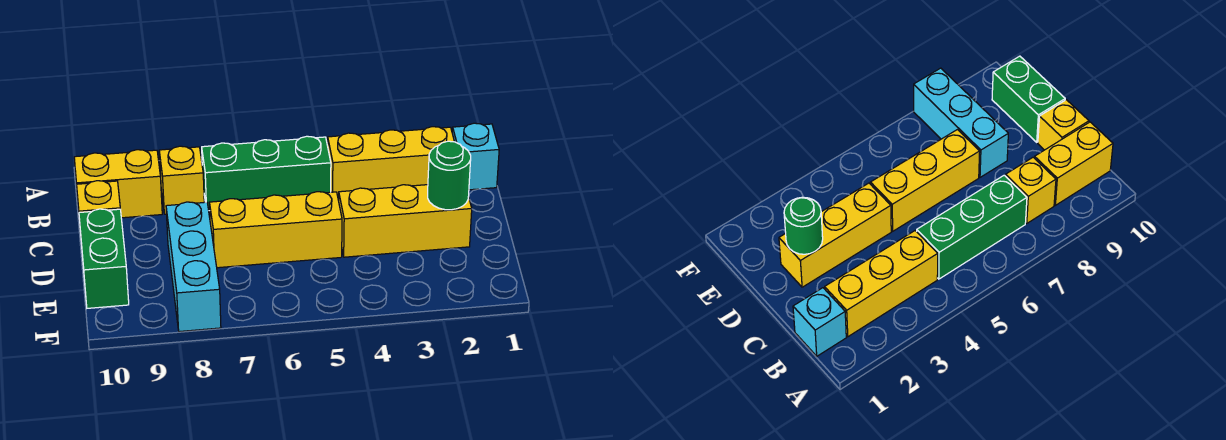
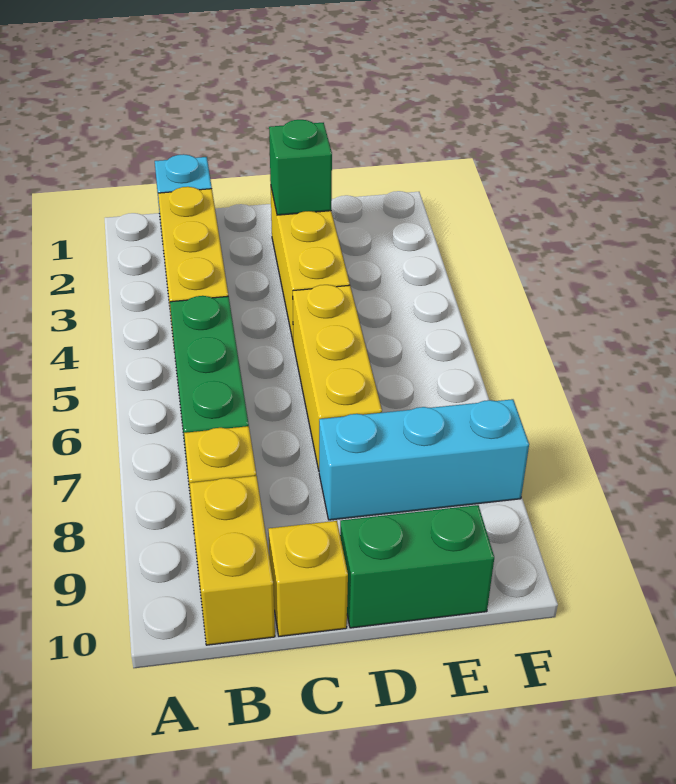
green 1x1 round brick [428,141,471,210] -> green 1x1 brick [269,120,332,215]

